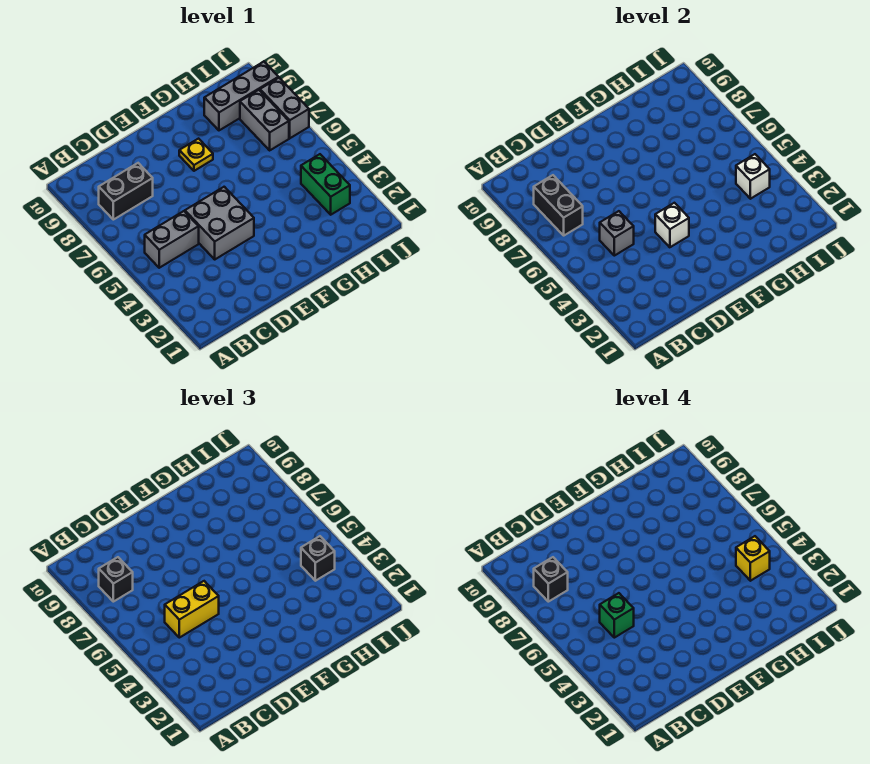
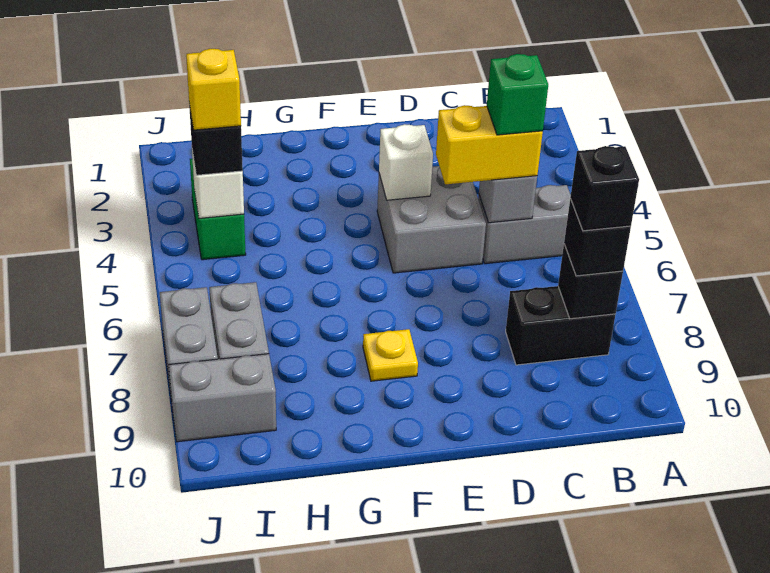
black 1x2 brick [534,175,583,235] -> black 1x1 brick [558,244,623,319]
grey 1x3 brick [204,62,278,130] -> grey 1x2 brick [169,354,276,442]

